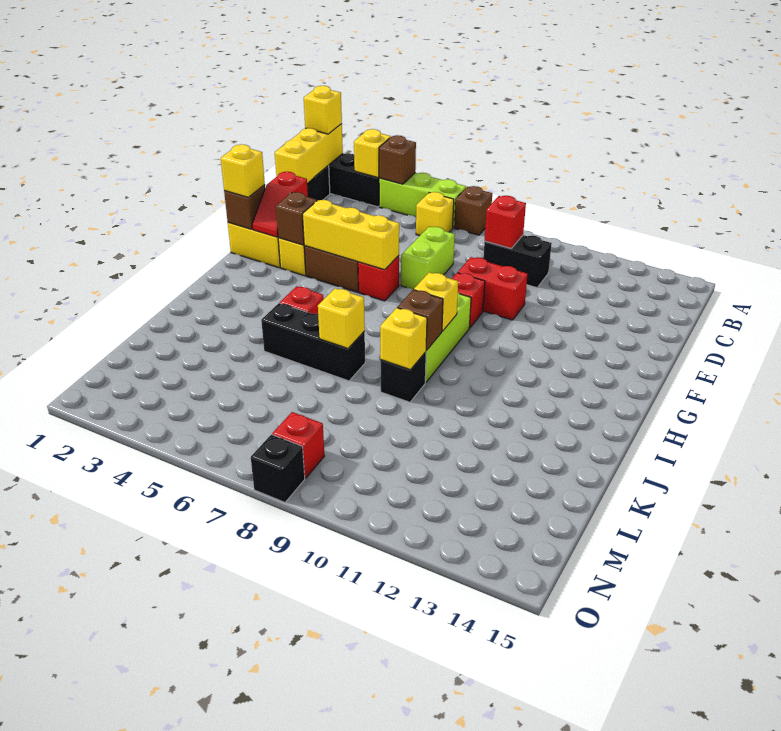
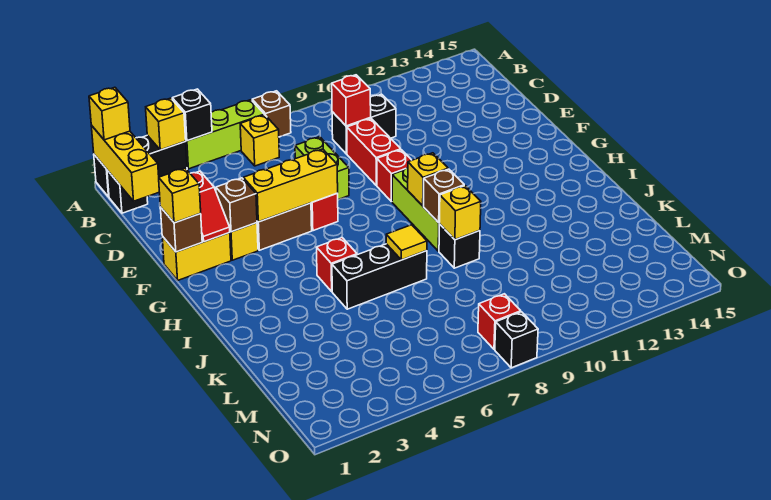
brown 1x1 brick [379,135,416,184] -> black 1x1 brick [172,89,212,141]
red 1x2 brick [458,257,528,320] -> red 1x2 brick turned to [347,119,401,185]
yellow 1x1 brick [318,288,365,349] -> yellow 1x1 tile [386,225,427,260]

